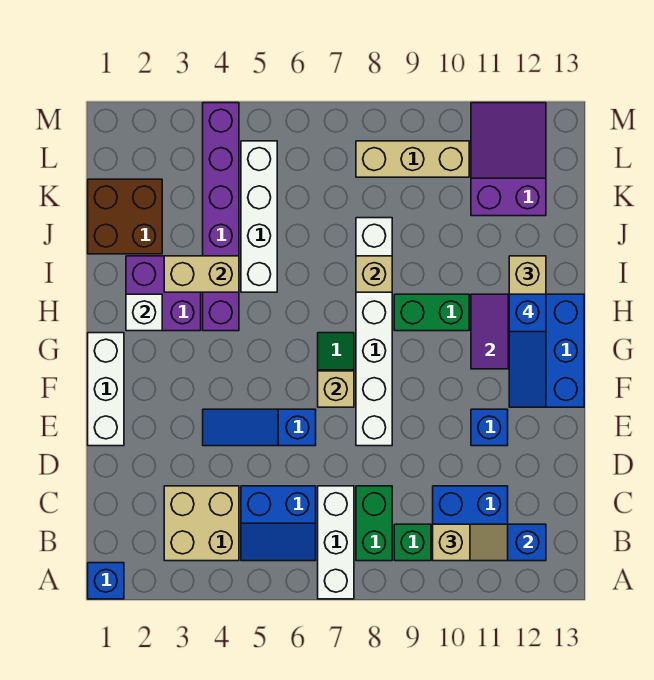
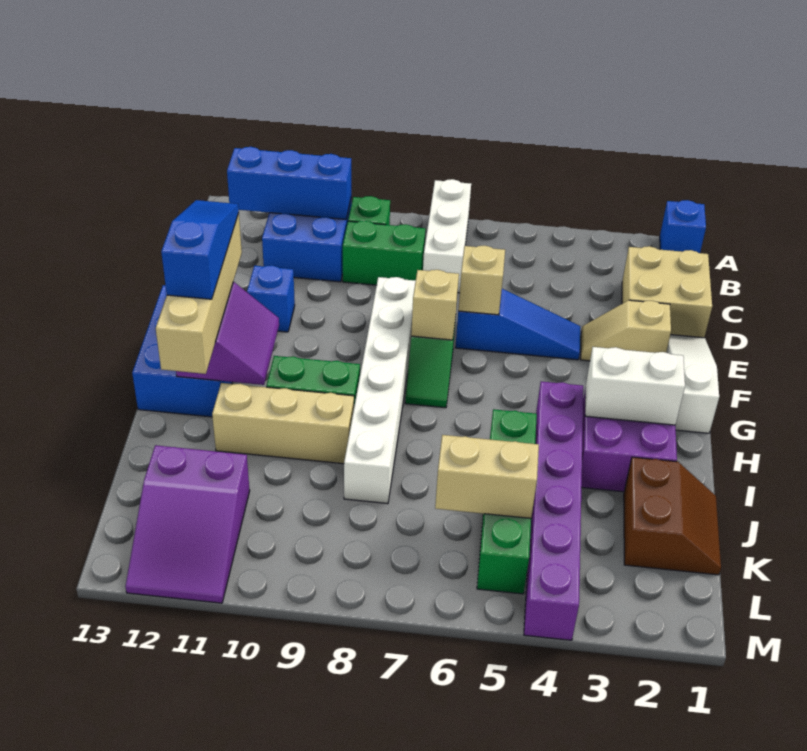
tan 2x2 brick [164,486,239,561] -> tan 2x2 brick moved to [622,246,712,338]
blue 2x2 slope [241,486,316,561] -> none
green 1x2 brick [356,486,392,561] -> green 1x2 brick turned to [343,221,426,285]
tan 1x2 slope [433,524,508,561] -> tan 1x2 slope moved to [581,300,671,361]
white 1x3 brick [88,333,124,446] -> white 1x3 slope [666,335,719,433]
white 1x1 brick [126,294,162,331] -> white 1x2 brick [585,347,685,425]
tan 1x2 brick [164,256,239,292] -> tan 1x2 brick moved to [435,435,539,518]
white 1x4 brick [241,141,277,292] -> green 1x4 brick [477,409,537,594]
tan 1x1 brick [356,256,392,292] -> tan 1x1 brick moved to [458,246,505,315]
brown 2x2 brick [88,179,162,254] -> brown 2x2 slope [624,457,721,575]
tan 1x3 brick [356,141,469,177] -> tan 1x3 brick moved to [212,383,354,464]

